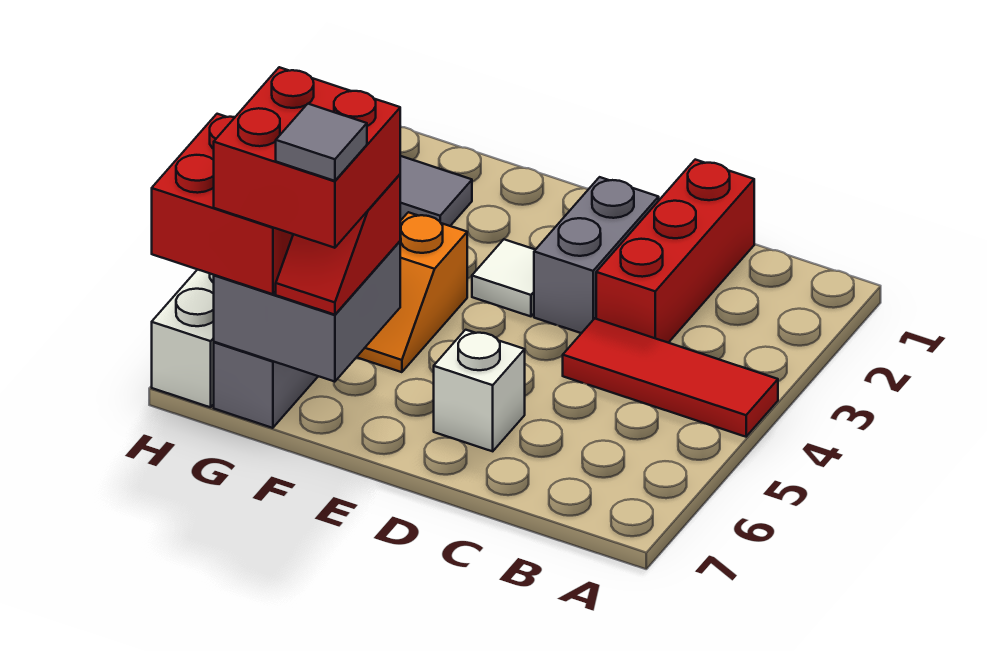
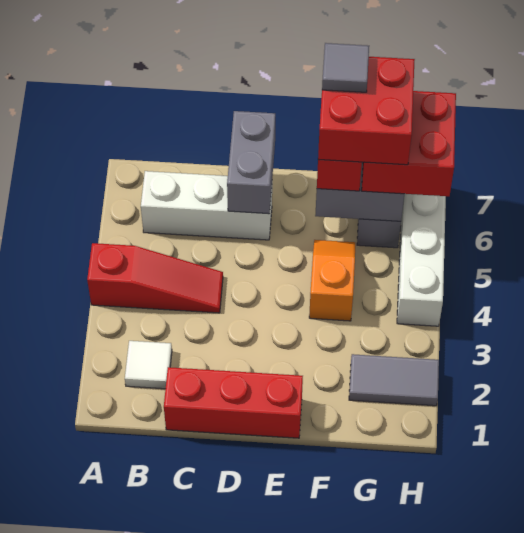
red 1x3 tile [563,319,778,437] -> red 1x3 slope [87,243,223,313]
red 1x3 brick [596,160,754,343] -> red 1x3 brick turned to [164,367,303,438]
grey 1x2 brick [534,177,659,333] -> grey 1x2 brick moved to [227,111,275,214]
white 1x1 brick [434,330,525,451] -> white 1x3 brick [141,171,272,240]
white 1x1 tile [472,239,535,316] -> white 1x1 tile moved to [125,341,172,389]

